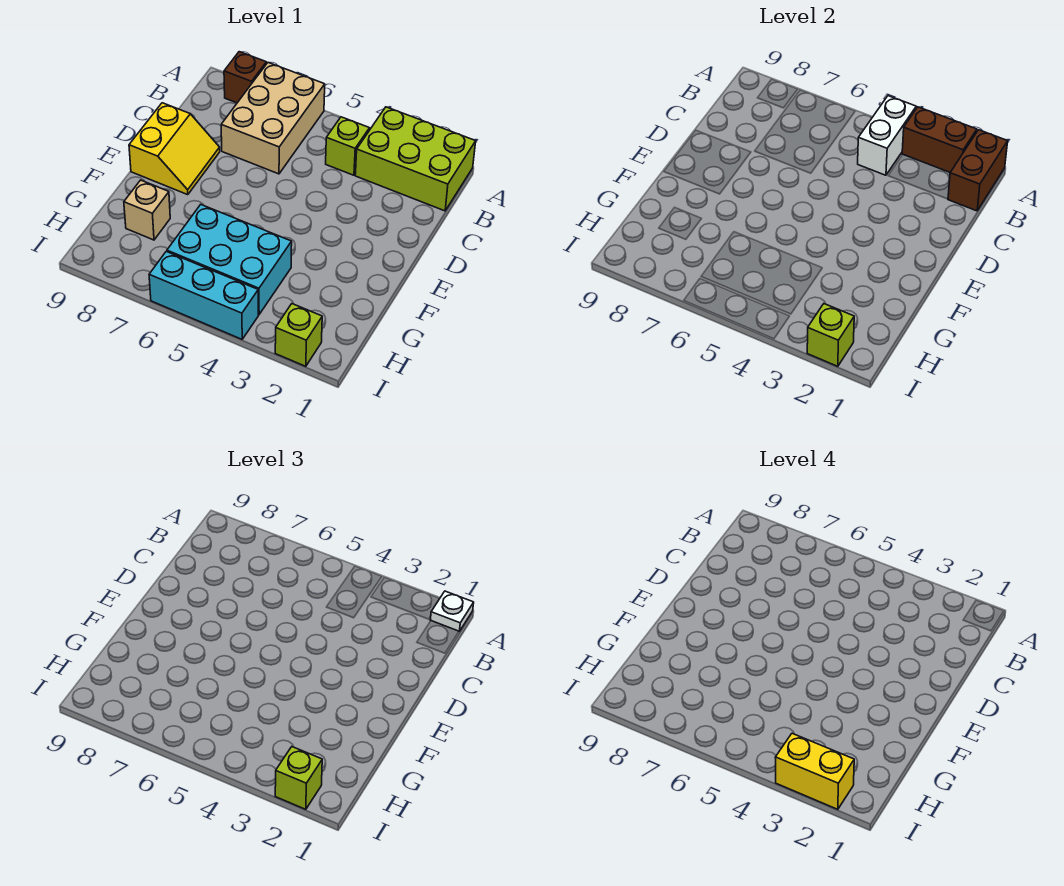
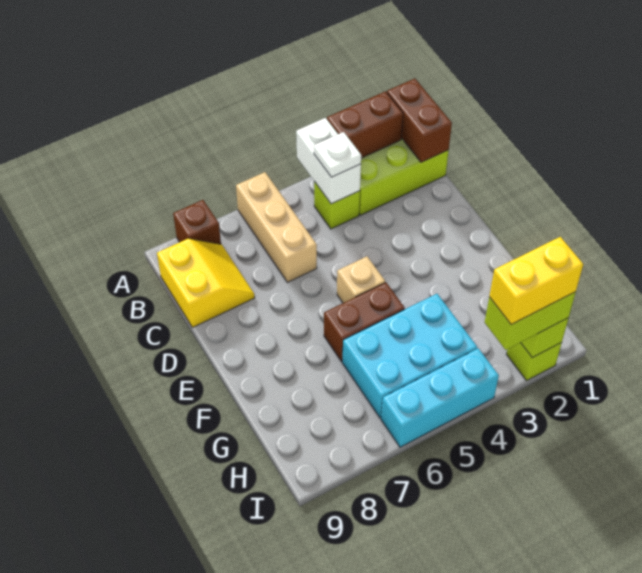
white 1x1 plate [430,591,474,631] -> white 1x1 plate moved to [314,132,361,177]
tan 2x3 brick [221,63,325,174] -> tan 1x3 brick [236,172,317,282]
yellow 2x2 slope [129,103,220,195] -> yellow 2x2 slope moved to [157,238,255,327]
none -> brown 1x2 brick [324,282,405,361]
tan 1x1 brick [124,180,170,240] -> tan 1x1 brick moved to [337,256,385,303]
lime 1x1 brick [275,747,322,809] -> lime 1x2 brick [485,292,576,350]

